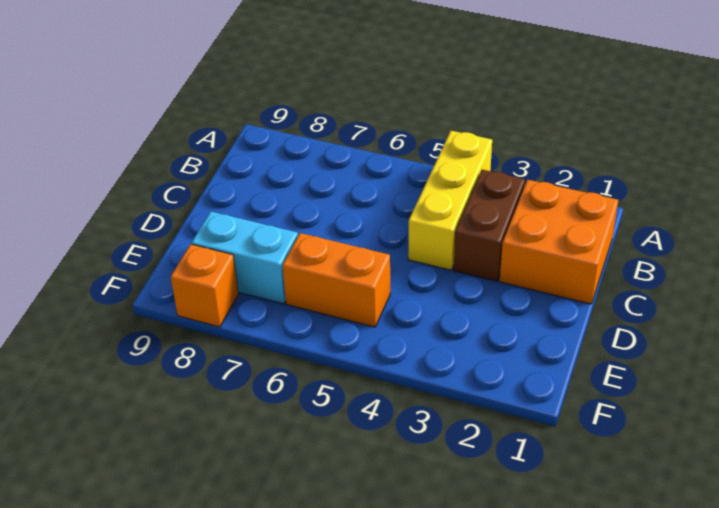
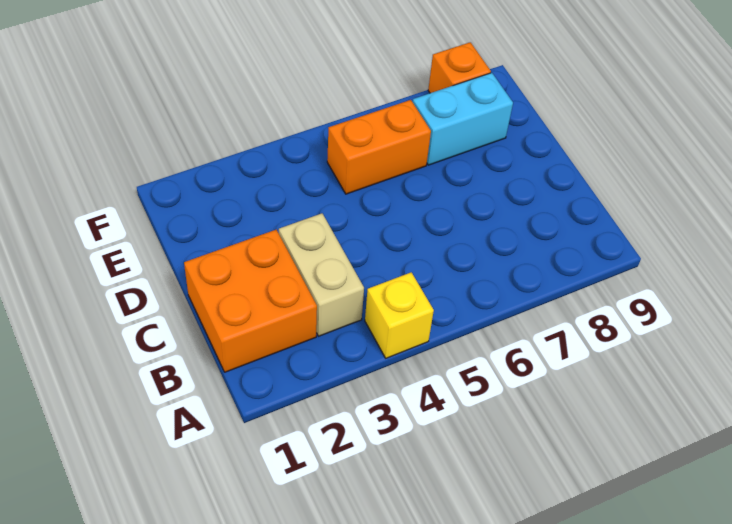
yellow 1x3 brick [408,131,492,270] -> yellow 1x1 brick [365,272,434,358]
brown 1x2 brick [454,170,525,281] -> tan 1x2 brick [279,213,364,336]

